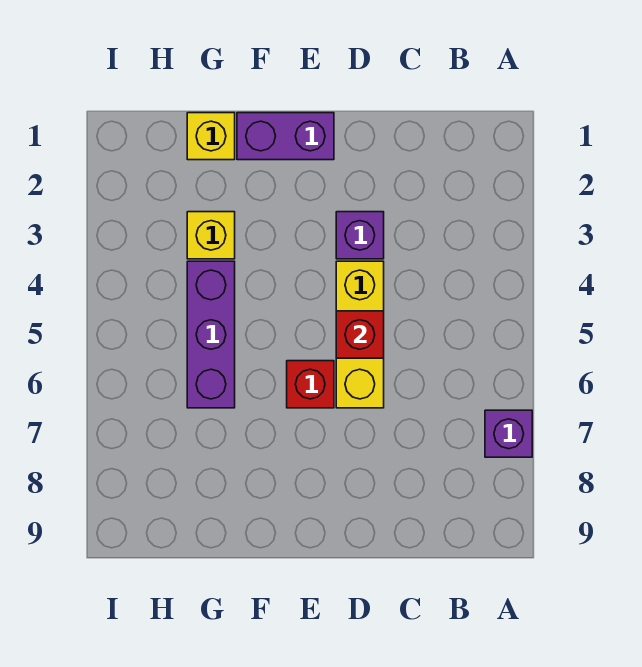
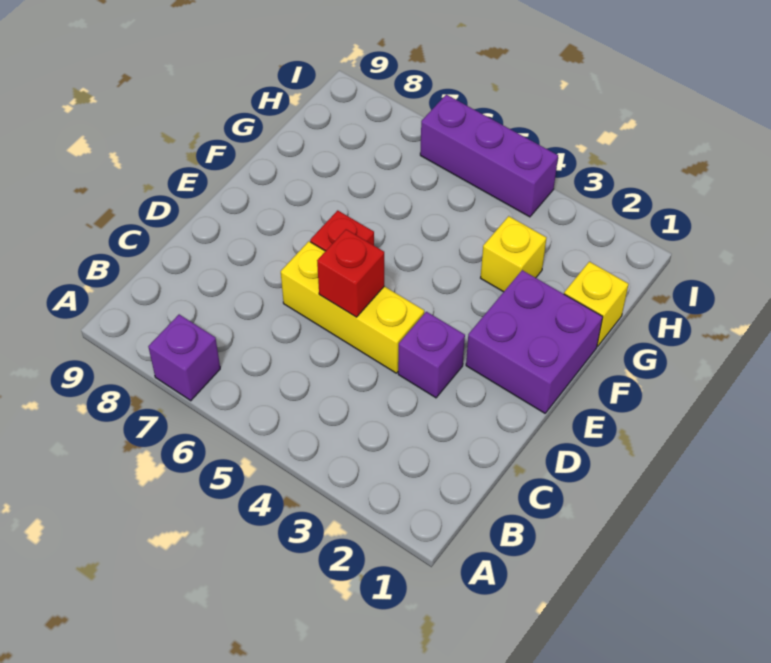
purple 1x2 brick [237,113,334,160] -> purple 2x2 brick [466,270,603,413]
purple 1x3 brick [187,261,235,408] -> purple 1x3 brick moved to [420,95,558,217]

